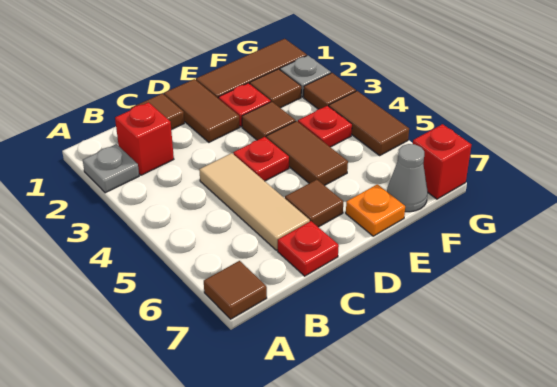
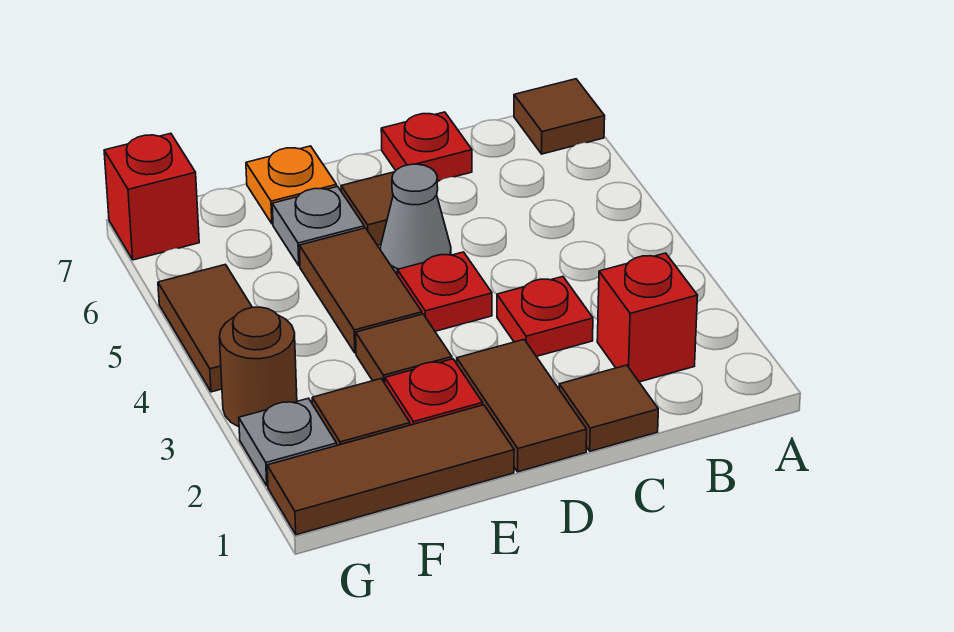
grey 1x1 plate [83,144,139,193] -> grey 1x1 plate moved to [272,187,364,266]
tan 1x3 tile [199,153,310,250] -> none
red 1x1 plate [298,106,352,147] -> red 1x1 plate moved to [497,277,593,356]
grey 1x1 cone [387,144,428,212] -> grey 1x1 cone moved to [380,164,451,275]
brown 1x1 tile [304,73,356,109] -> brown 1x1 round brick [219,307,297,427]

